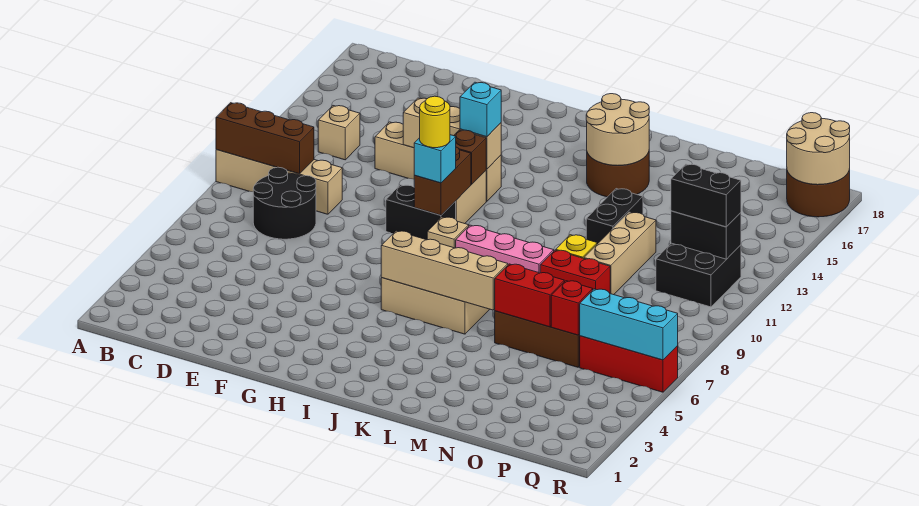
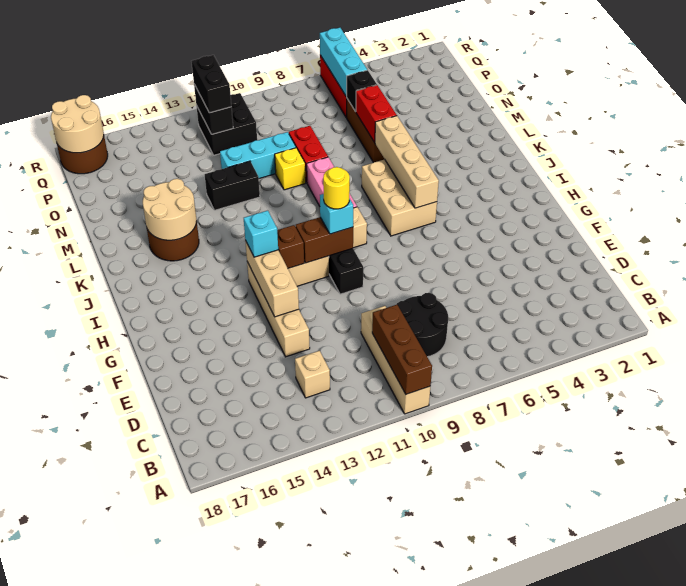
tan 1x3 brick [584,212,656,295] -> cyan 1x3 brick [220,132,296,178]
red 1x1 brick [551,281,593,335] -> black 1x1 brick [346,70,377,112]

